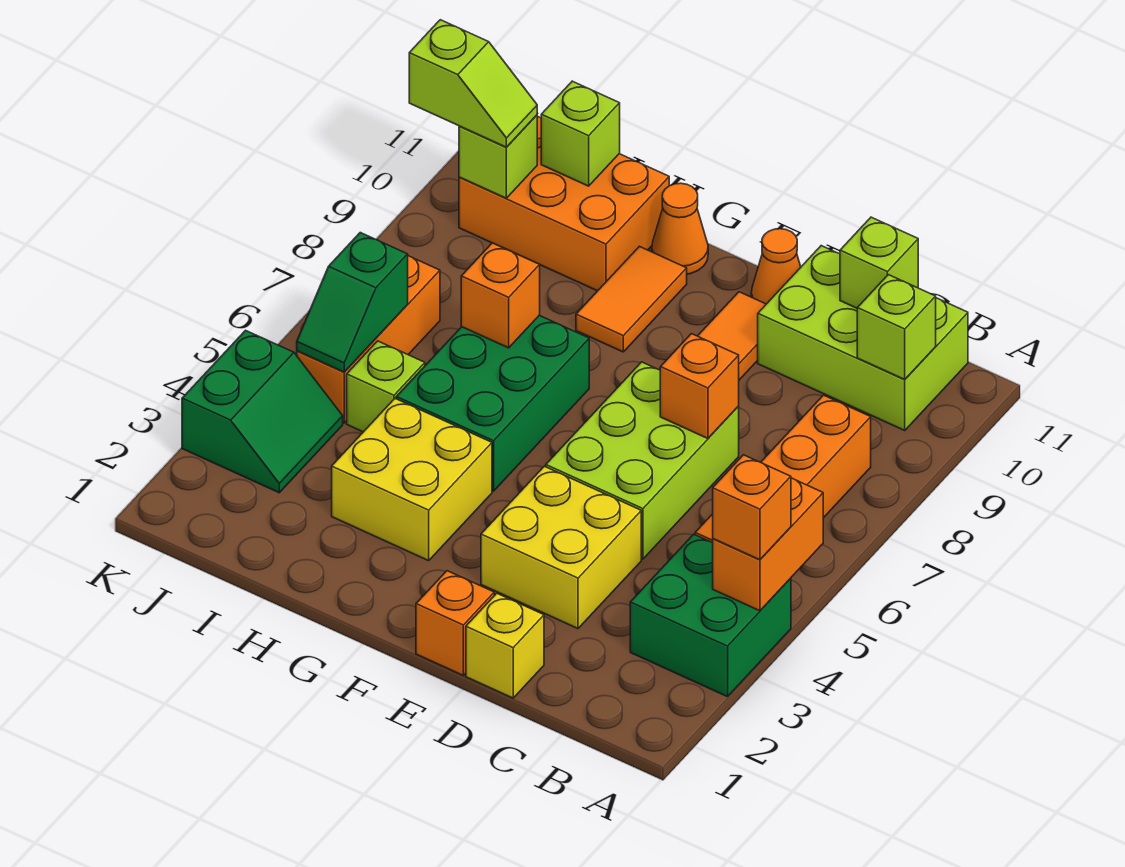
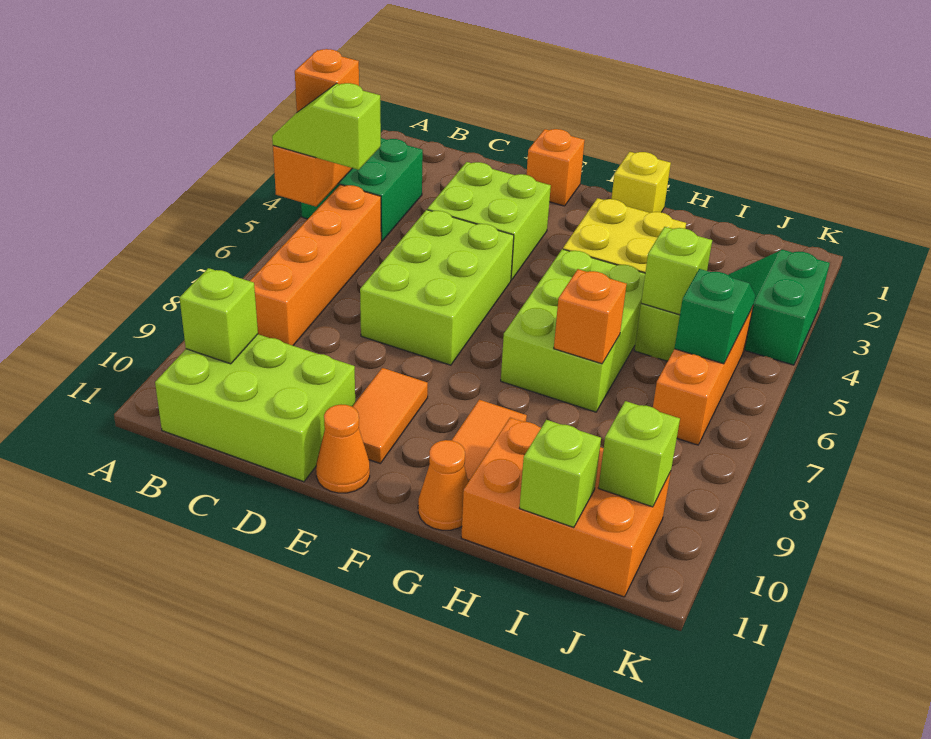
lime 1x1 brick [840,217,918,308] -> lime 1x1 brick moved to [641,227,712,315]
yellow 1x1 brick [466,593,544,698] -> yellow 1x1 brick moved to [612,152,671,213]
yellow 2x2 brick [481,466,641,629] -> lime 2x2 brick [427,162,551,280]
orange 1x1 brick [660,334,739,439] -> none
green 2x3 brick [396,315,589,491] -> lime 2x3 brick [501,249,645,412]
lime 1x2 slope [409,20,537,147] -> lime 1x2 slope moved to [272,83,381,170]

